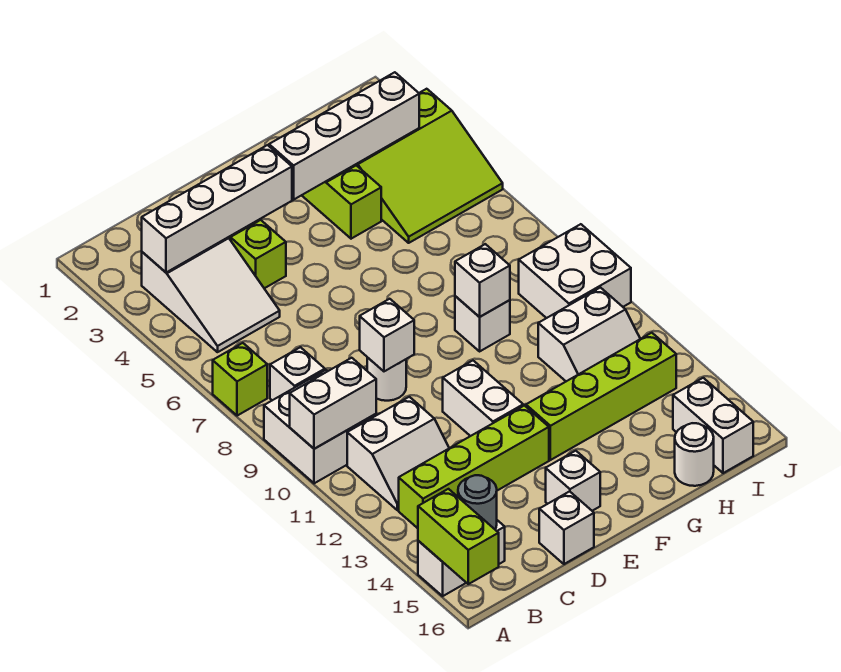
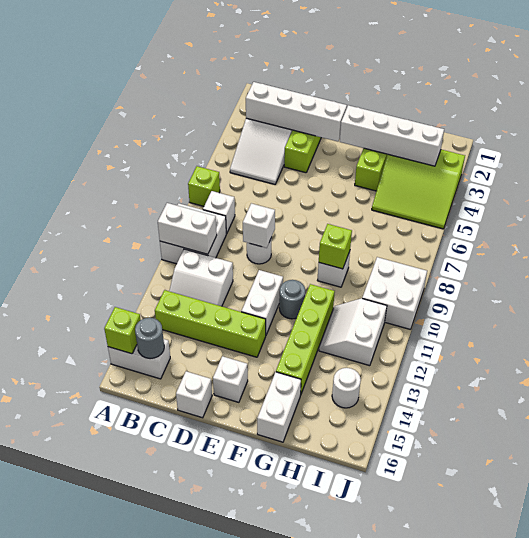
lime 1x2 brick [418,489,499,584] -> lime 1x1 brick [104,307,141,354]
none -> grey 1x1 round brick [279,280,305,319]
lime 1x4 brick [526,333,676,460] -> lime 1x4 brick turned to [276,284,335,395]
white 1x1 brick [455,244,510,317] -> lime 1x1 brick [319,224,352,269]
white 2x2 slope [538,288,640,381] -> white 2x2 slope turned to [319,299,387,366]
white 1x1 round brick [675,423,714,486] -> white 1x1 round brick moved to [332,368,361,408]
white 1x2 brick [673,378,753,473] -> white 1x2 brick moved to [257,372,301,442]

